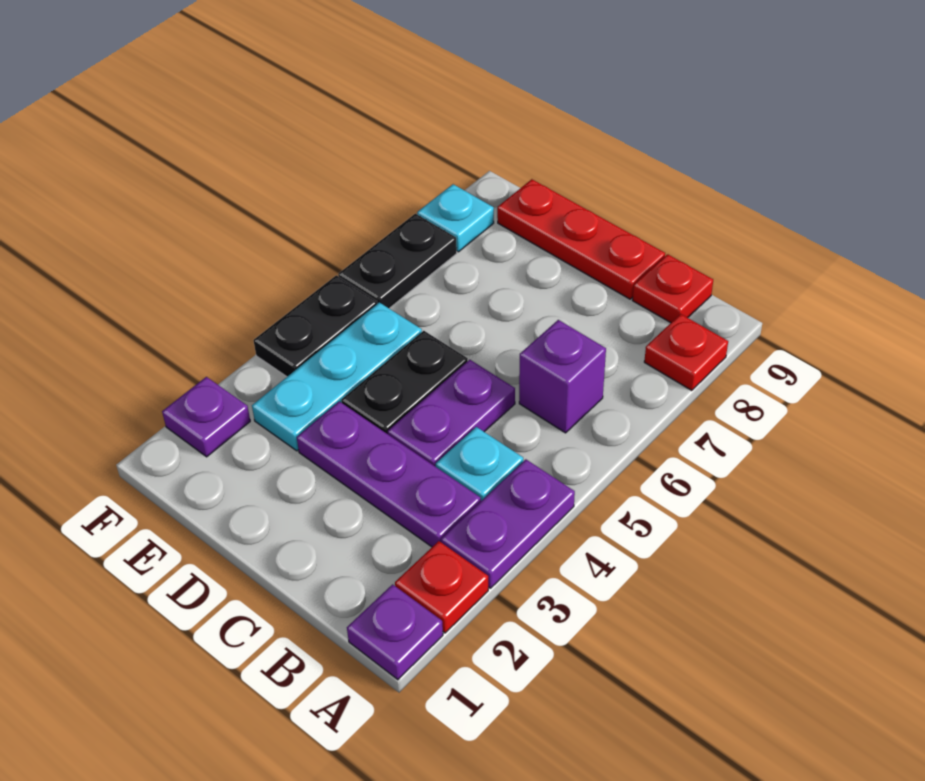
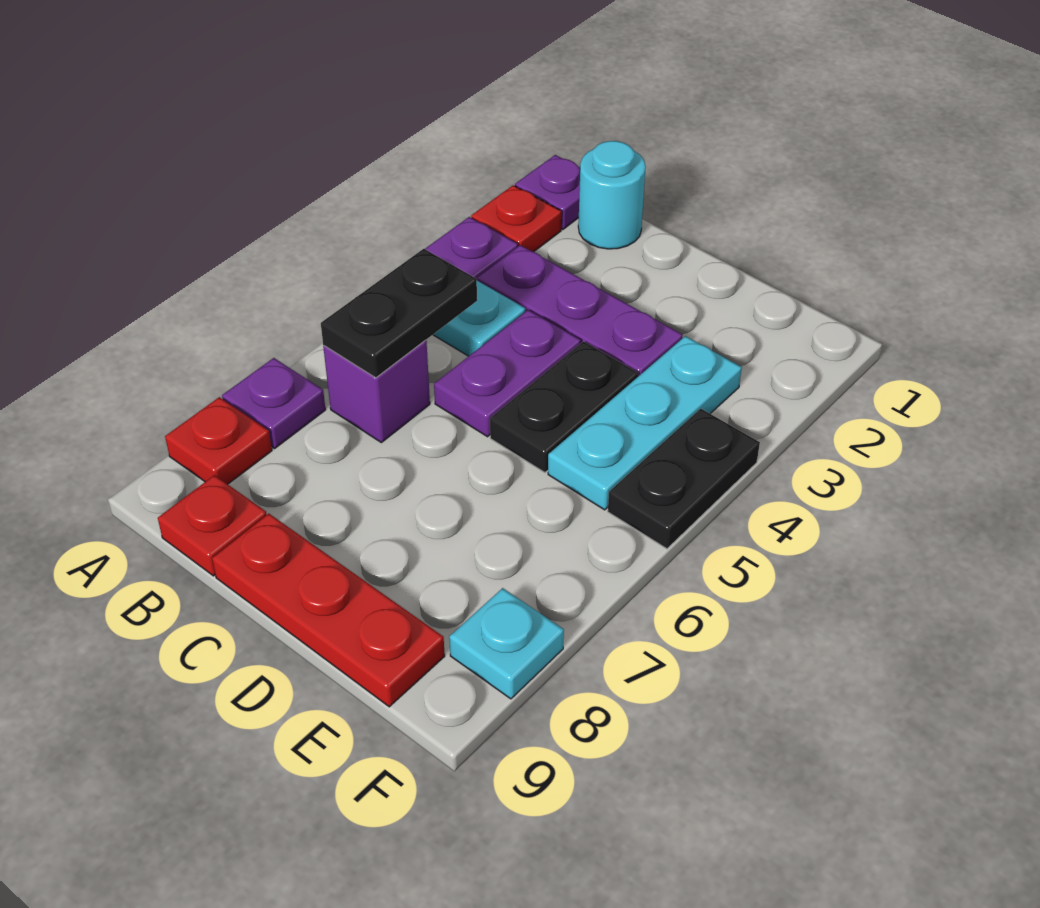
none -> cyan 1x1 round brick [578,141,646,249]
purple 1x1 plate [162,377,250,457] -> purple 1x1 plate moved to [222,358,326,449]
black 1x2 plate [338,214,457,308] -> black 1x2 plate moved to [321,249,477,378]

